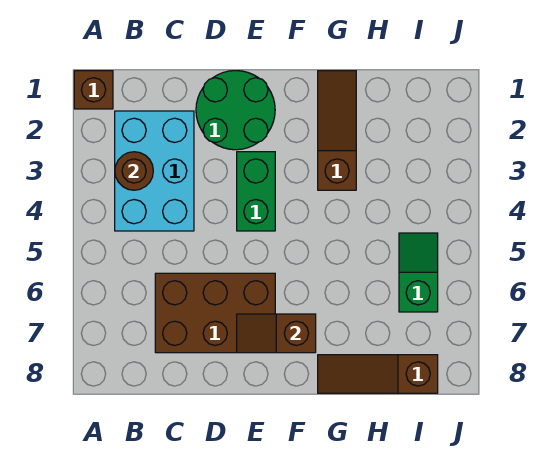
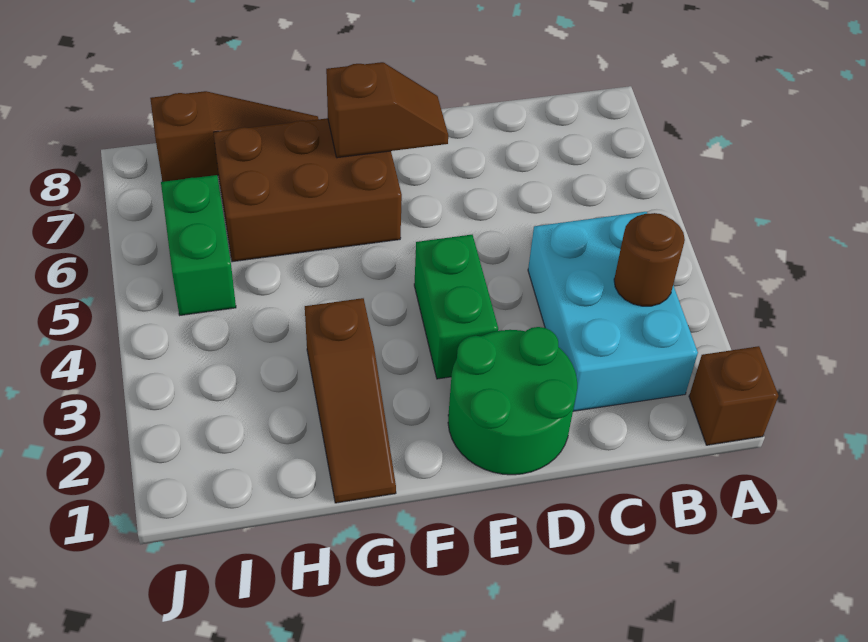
brown 2x3 brick [155,273,275,353] -> brown 2x3 brick moved to [214,118,402,262]
green 1x2 slope [399,233,438,312] -> green 1x2 brick [161,175,236,315]

